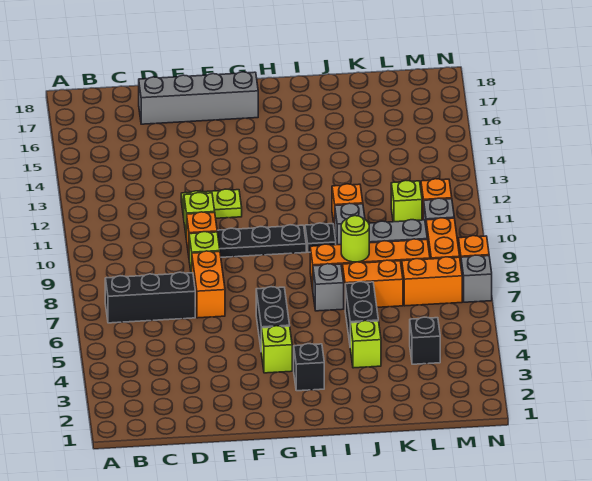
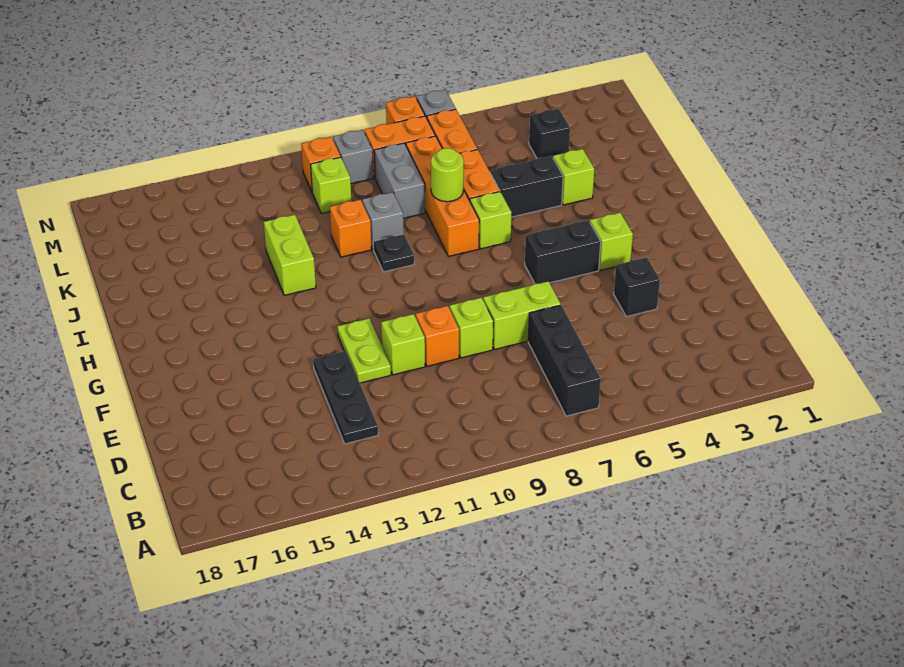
grey 1x4 brick [139,72,258,124] -> none
orange 1x2 brick [192,251,225,318] -> lime 1x2 brick [483,281,561,350]
black 1x3 plate [217,225,306,257] -> black 1x3 plate moved to [313,351,378,444]
black 1x1 brick [294,344,324,391] -> black 1x1 brick moved to [614,257,660,317]
grey 1x1 brick [313,264,344,311] -> lime 1x1 brick [470,192,512,249]
none -> lime 1x2 brick [264,215,316,295]

